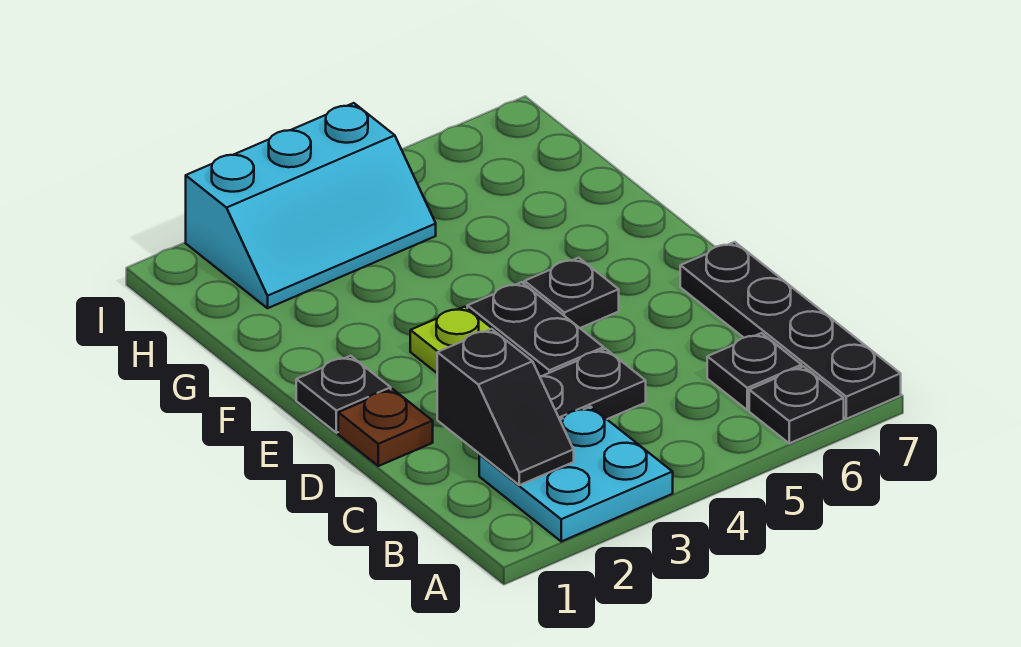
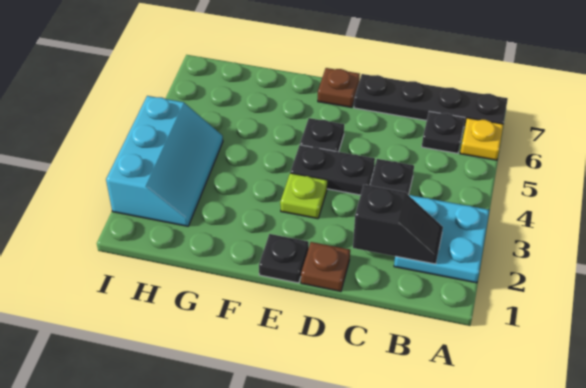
black 1x1 plate [749,366,844,443] -> yellow 1x1 plate [460,118,504,160]
none -> brown 1x1 plate [318,68,360,108]

